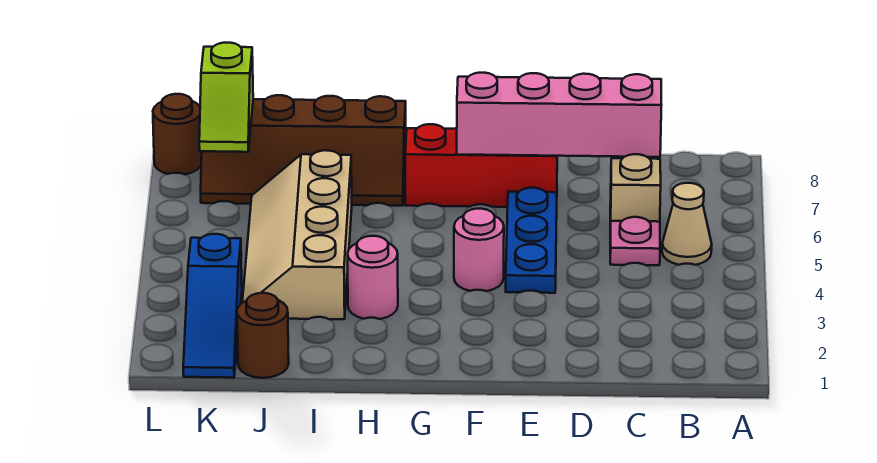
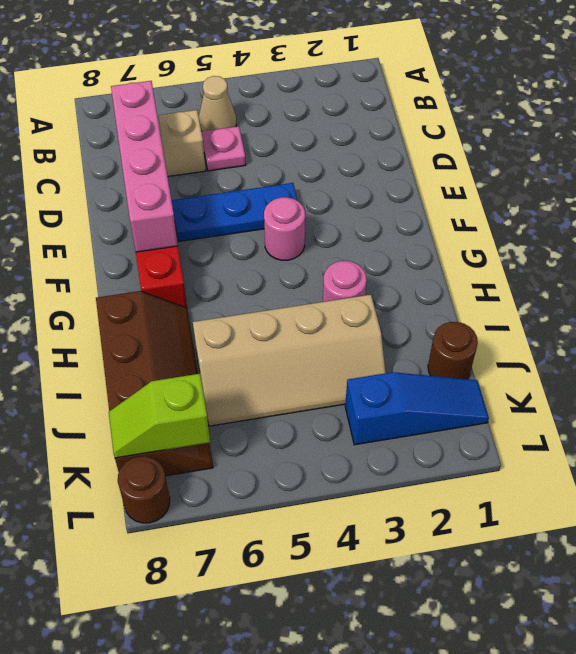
lime 1x2 slope [199,43,253,152] -> lime 1x2 slope turned to [109,374,210,458]

